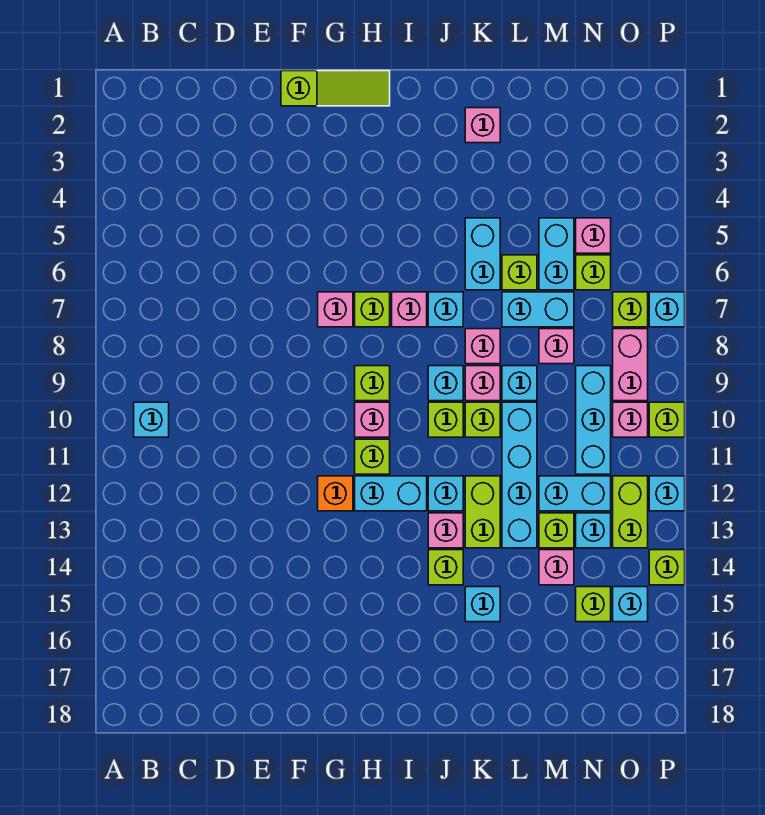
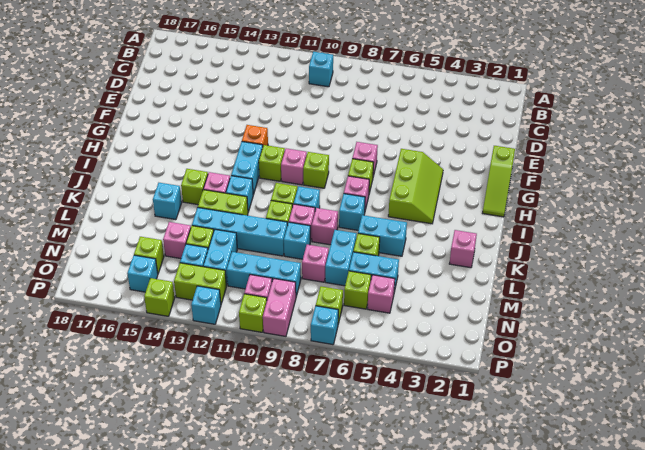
none -> lime 2x3 slope [388,149,443,224]
pink 1x2 brick [613,329,648,401] -> pink 1x2 brick turned to [263,278,296,336]

